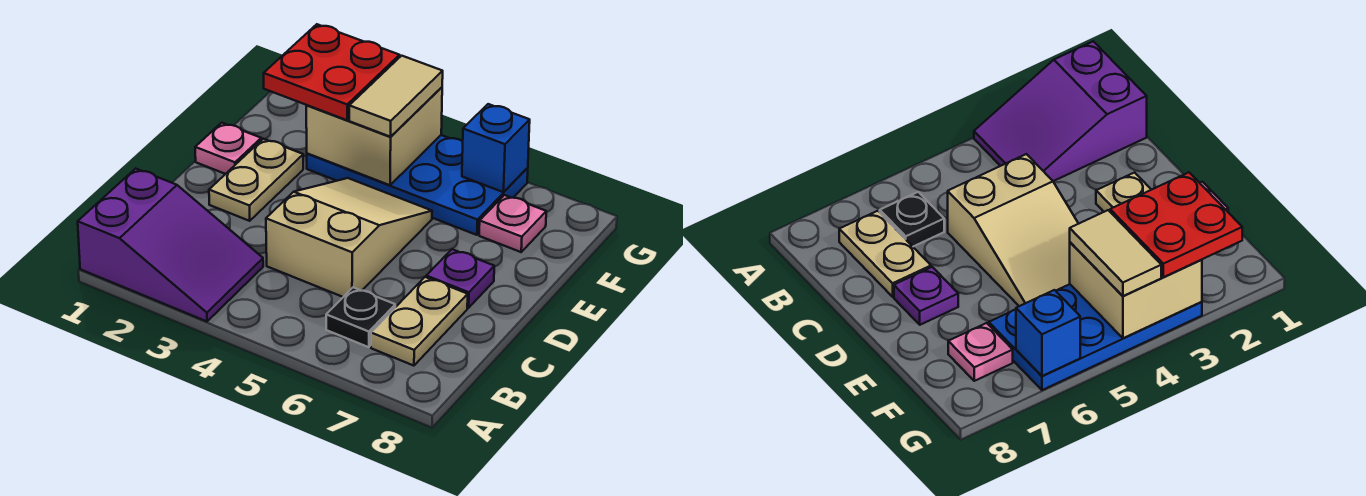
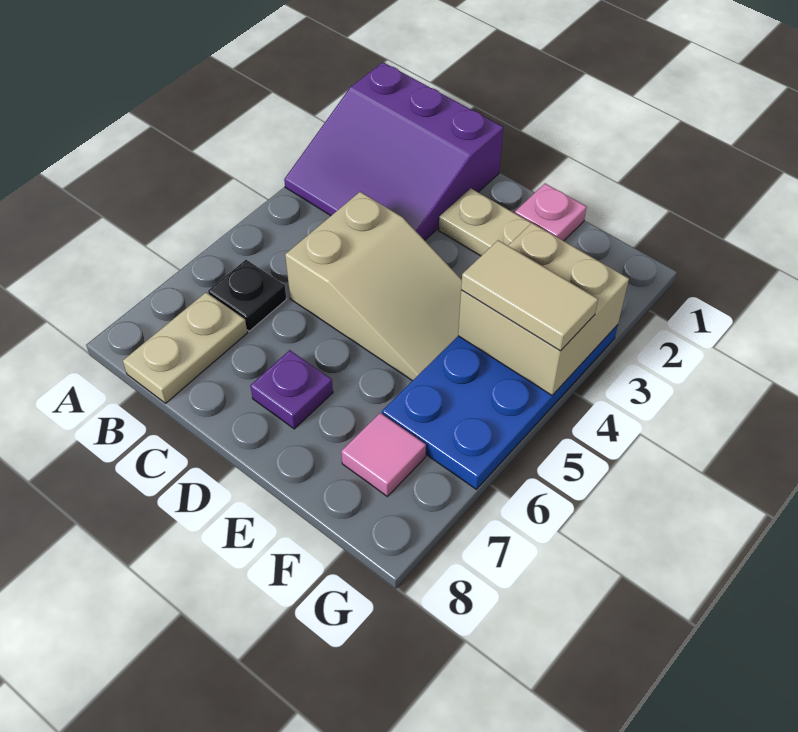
purple 2x3 slope [78,169,263,321] -> purple 3x3 slope [284,62,503,240]
tan 1x2 plate [371,277,468,366] -> tan 1x2 plate turned to [123,292,247,403]
red 2x2 plate [264,24,400,120] -> none
pink 1x1 plate [479,195,546,252] -> pink 1x1 tile [341,413,426,497]
blue 1x1 brick [462,104,530,192] -> none

